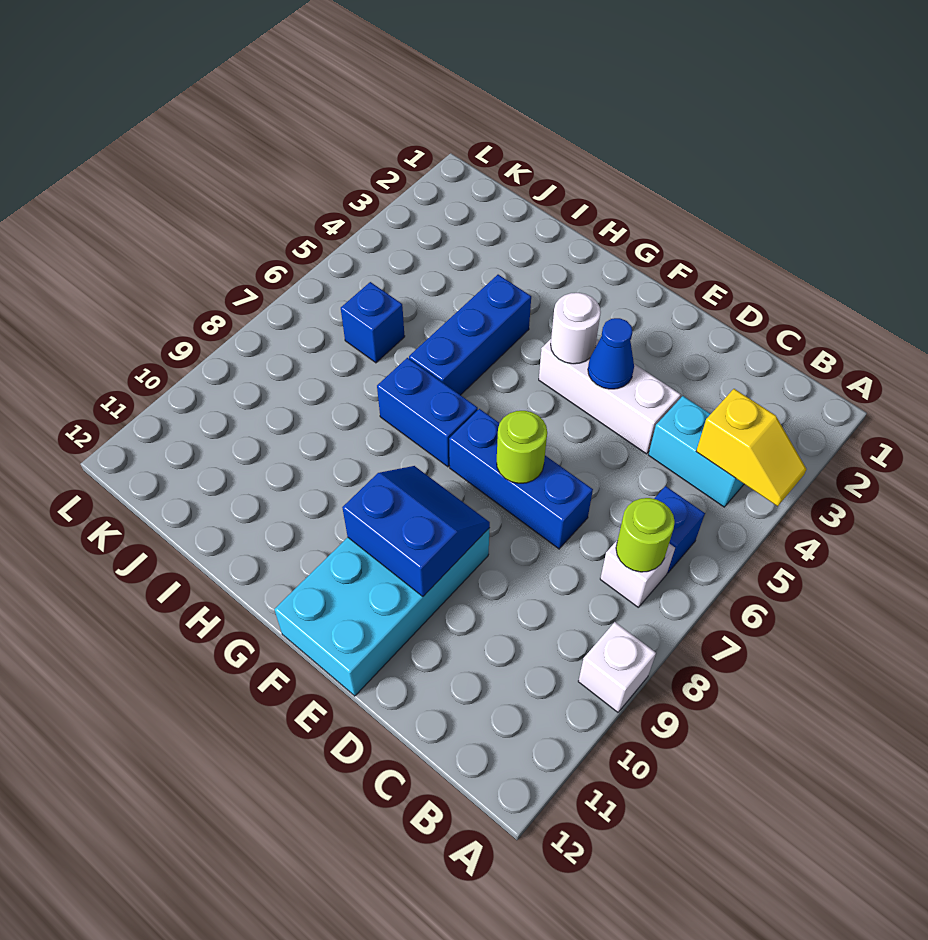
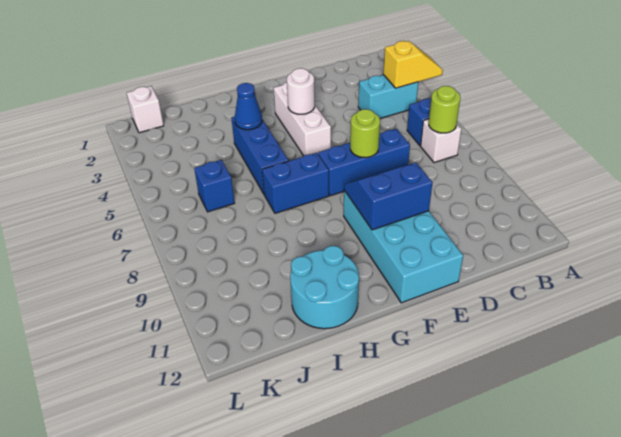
white 1x1 brick [578,622,656,712] -> white 1x1 brick moved to [127,86,164,133]
white 1x3 brick [539,339,681,454] -> white 1x3 brick turned to [274,82,331,156]
blue 1x1 cone [588,318,634,389] -> blue 1x1 cone moved to [235,83,262,130]
none -> cyan 2x2 round brick [290,246,359,329]

